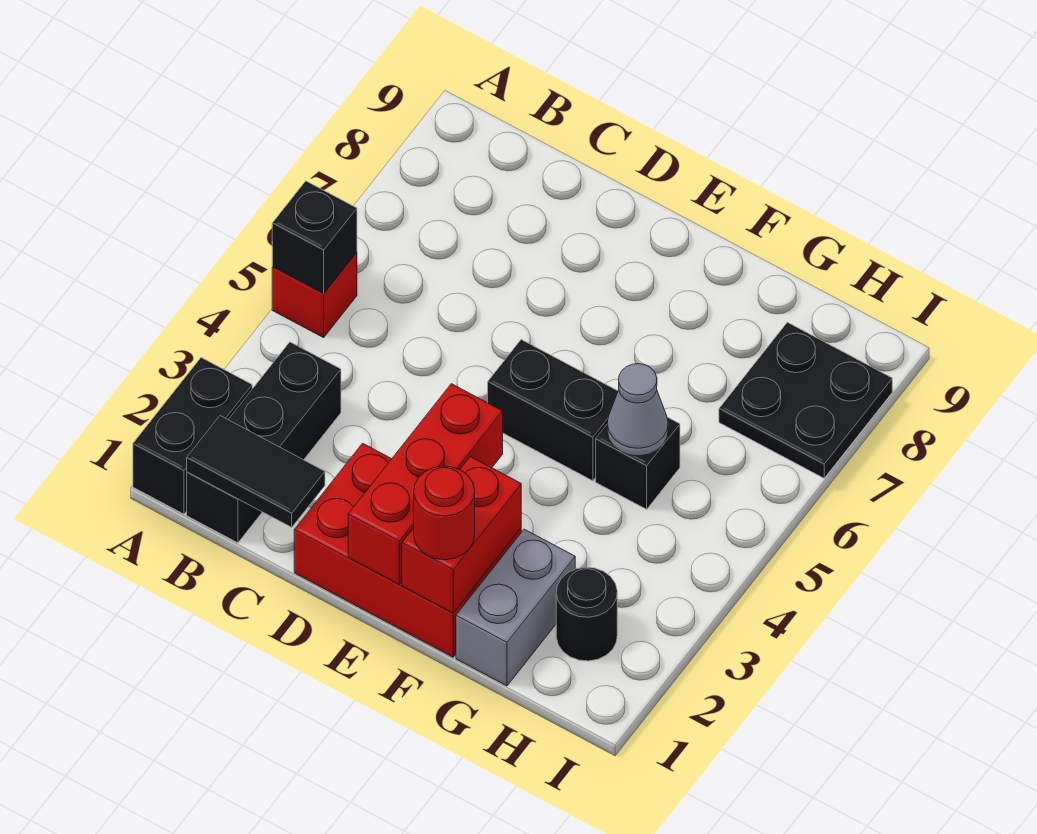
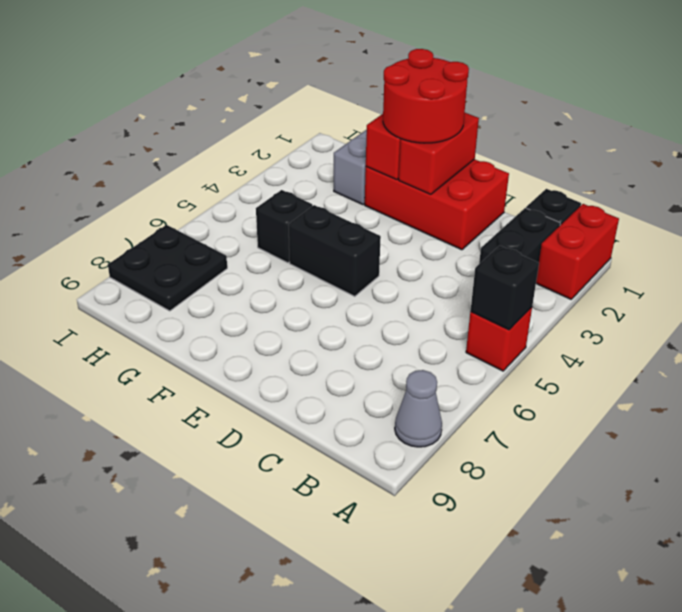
black 1x2 brick [133,358,252,514] -> red 1x2 brick [536,204,619,299]
black 1x2 tile [187,416,325,527] -> none
red 1x3 brick [348,384,503,584] -> red 1x2 brick [399,113,479,194]
red 1x1 round brick [414,466,475,560] -> red 2x2 round brick [383,49,469,143]
grey 1x1 cone [607,364,668,456] -> grey 1x1 cone moved to [395,370,442,447]
black 1x1 round brick [556,567,617,661] -> none

